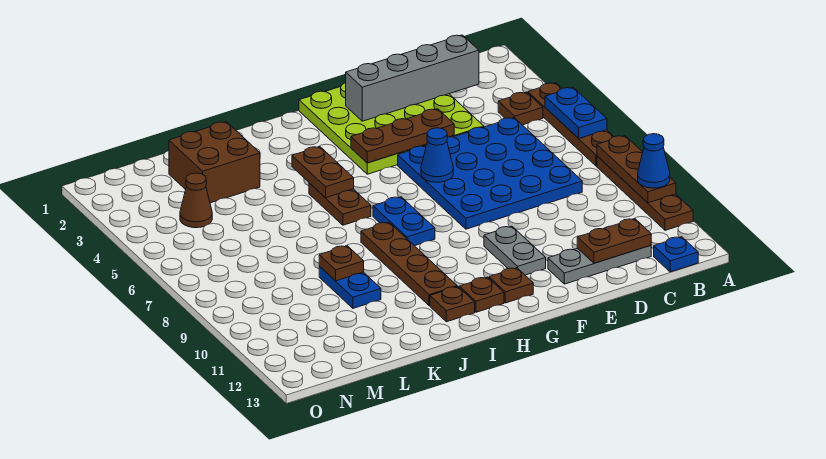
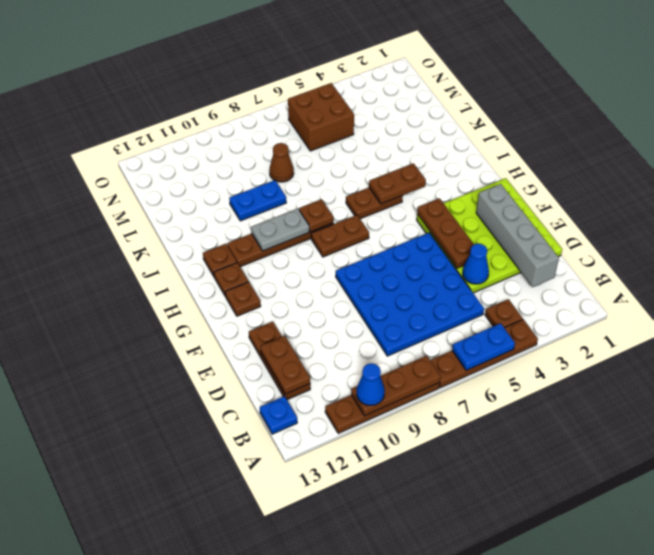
grey 1x3 plate [548,245,651,284] -> brown 1x3 plate [249,322,310,400]
blue 1x1 cone [421,128,453,182] -> blue 1x1 cone moved to [463,244,489,284]
grey 1x2 plate [484,226,546,275] -> grey 1x2 plate moved to [251,209,309,251]
blue 1x2 plate [373,197,435,246] -> brown 1x2 plate [311,215,369,257]
brown 2x2 brick [169,122,260,203] -> brown 2x2 brick moved to [288,83,354,151]
brown 1x1 plate [319,246,364,281] -> brown 1x1 plate moved to [299,199,333,232]
brown 1x1 cone [180,173,212,228] -> brown 1x1 cone moved to [269,143,294,182]

